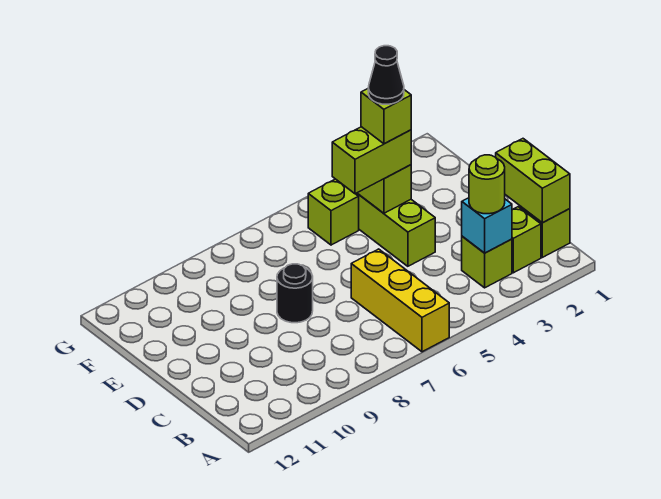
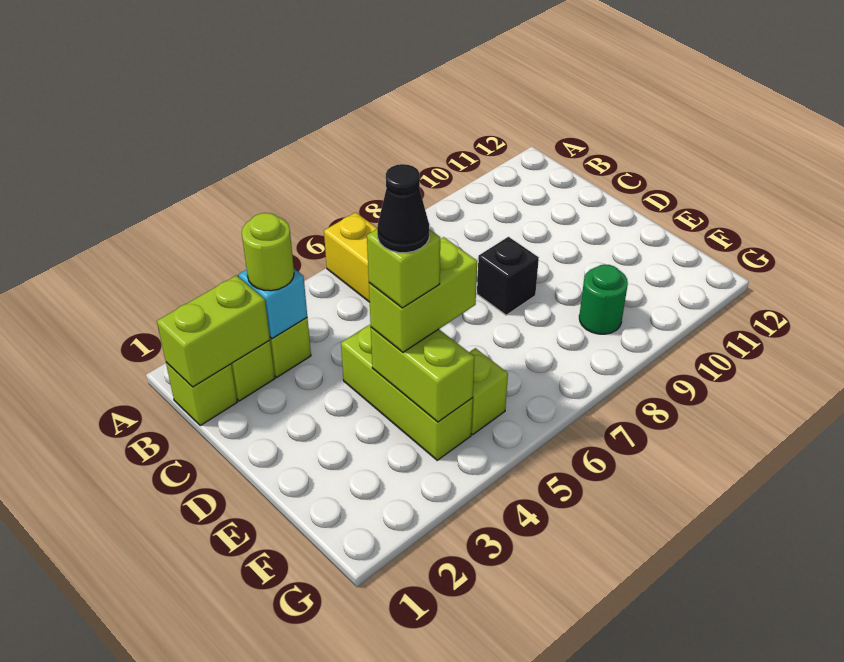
lime 1x2 brick [496,139,570,223] -> lime 1x2 brick turned to [157,275,270,387]
black 1x1 round brick [277,264,313,323] -> black 1x1 brick [477,237,539,315]
none -> green 1x1 round brick [579,265,628,334]

